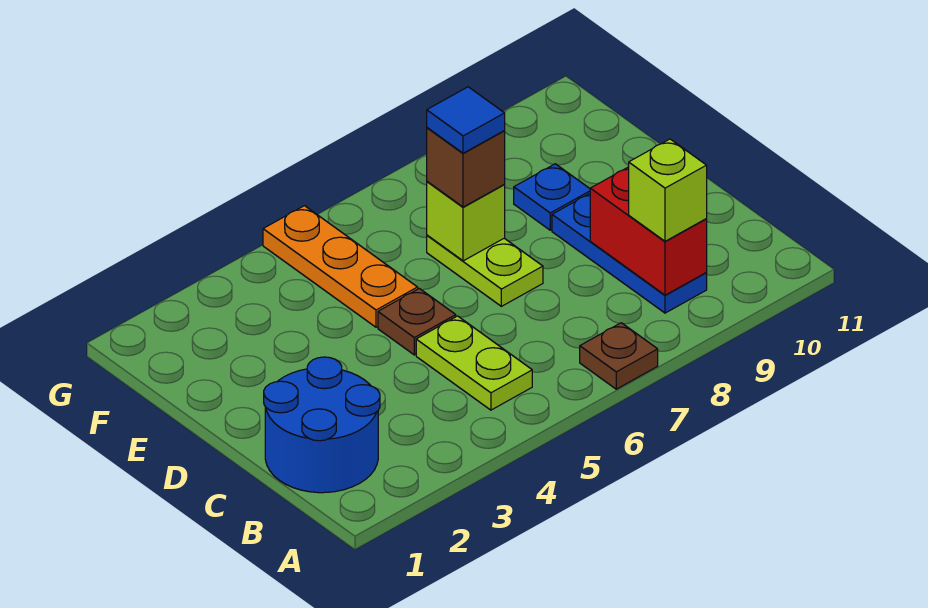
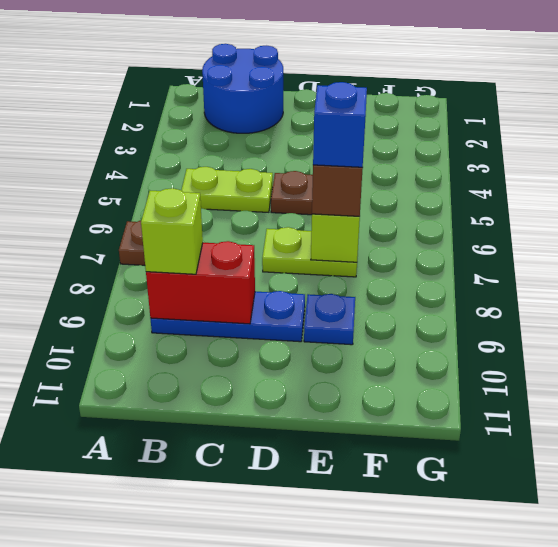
orange 1x3 plate [263,206,418,327] -> none
blue 1x1 tile [427,87,505,153] -> blue 1x1 brick [313,82,367,167]

